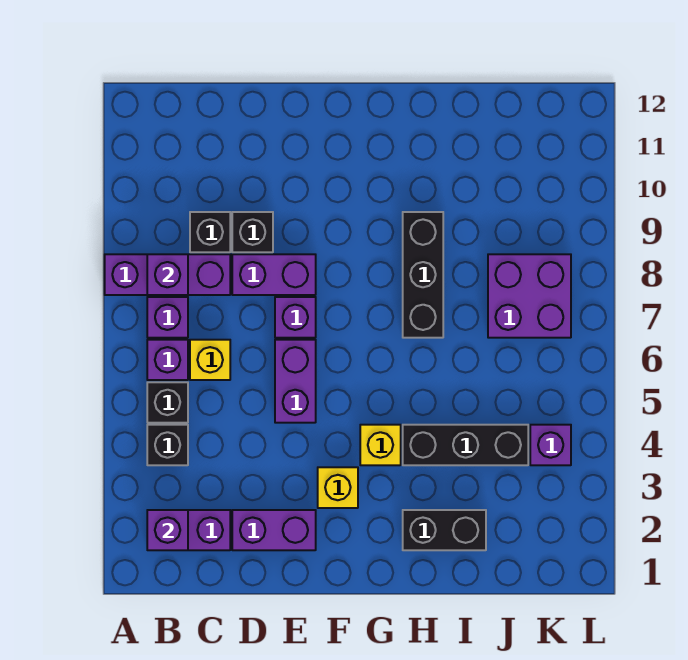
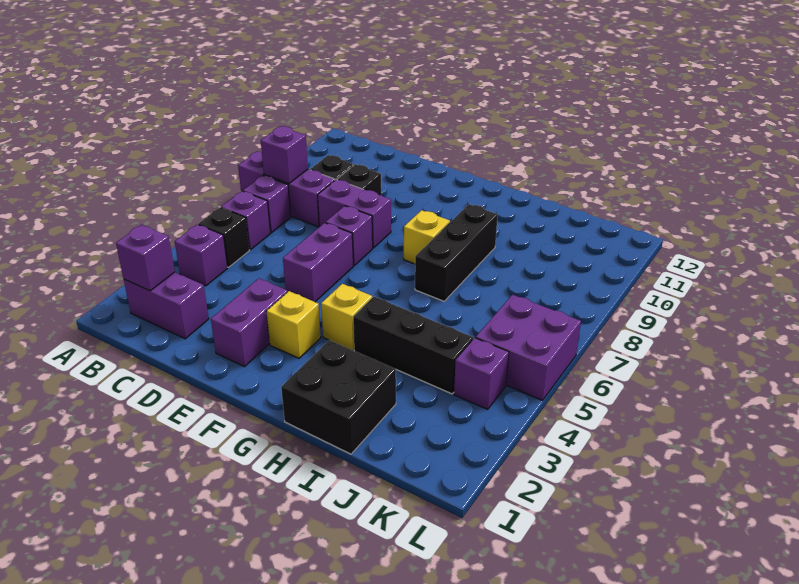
black 1x1 brick [147,425,188,465] -> purple 1x1 brick [175,224,228,286]
yellow 1x1 brick [190,340,230,380] -> yellow 1x1 brick moved to [404,210,450,264]
purple 1x2 brick [232,510,316,550] -> purple 1x2 brick turned to [211,278,288,367]
black 1x2 brick [403,510,486,550] -> black 2x2 brick [281,340,396,454]
purple 2x2 brick [488,254,571,338] -> purple 2x2 brick moved to [476,295,581,400]

